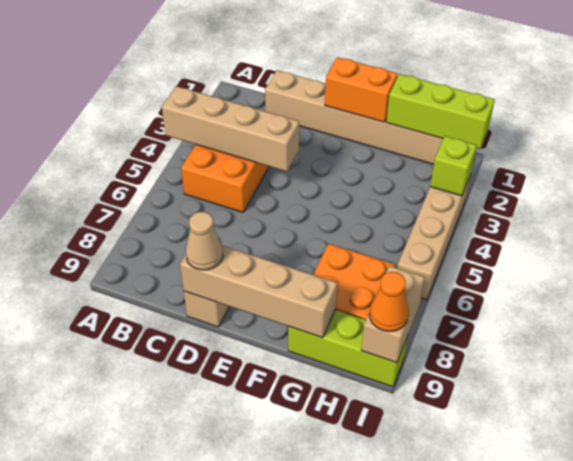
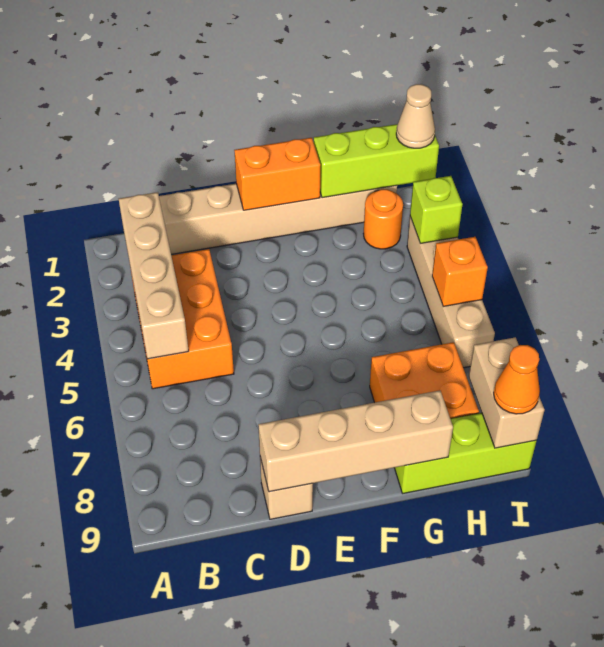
tan 1x4 brick [162,86,299,171] -> tan 1x4 brick turned to [119,192,189,359]
tan 1x1 cone [186,212,223,270] -> tan 1x1 cone moved to [396,84,435,148]
none -> orange 1x1 round brick [363,189,403,249]
none -> orange 1x1 brick [432,237,488,306]

